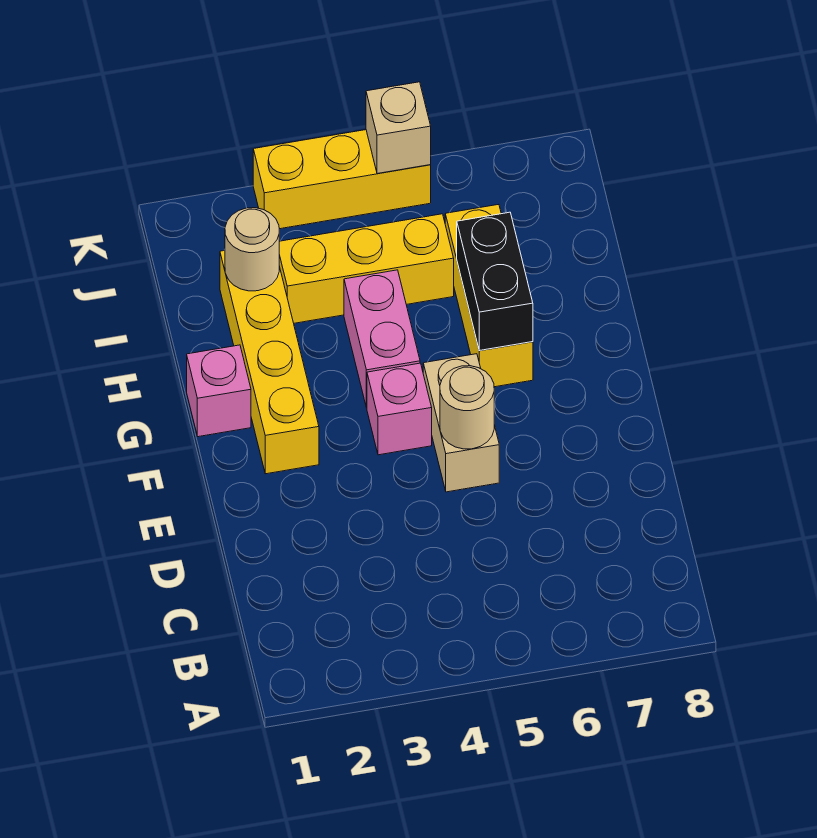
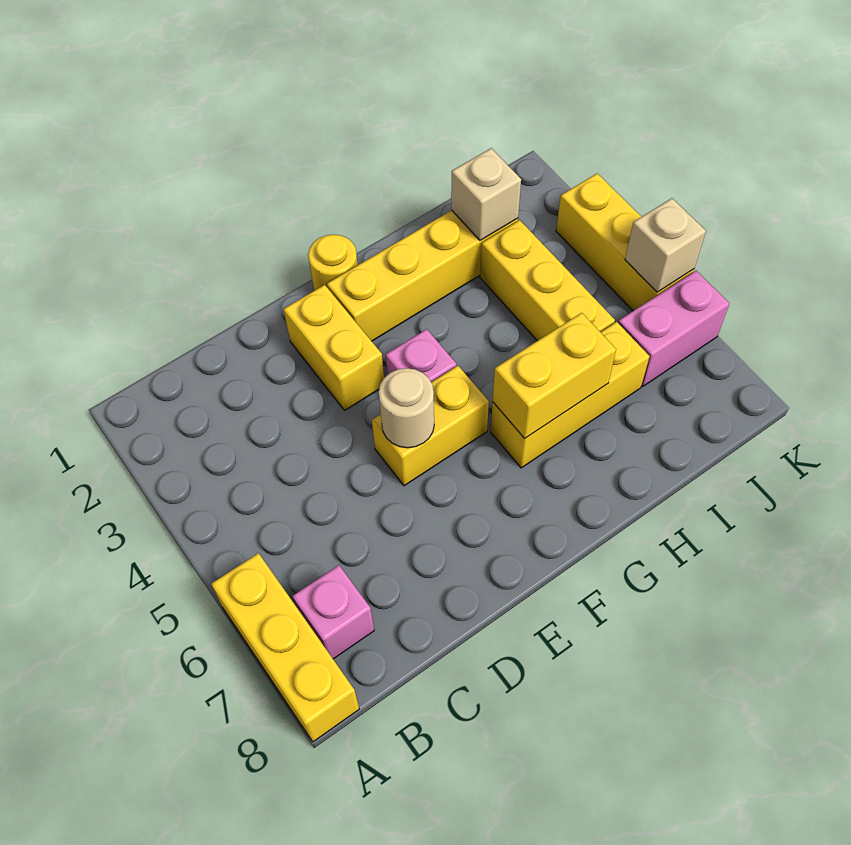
none -> yellow 1x3 brick [211,553,359,742]
none -> yellow 1x2 brick [283,285,384,410]
tan 1x2 brick [423,354,499,492] -> yellow 1x2 brick [372,366,489,486]
none -> yellow 1x1 round brick [308,234,358,291]
pink 1x1 brick [187,345,251,437] -> pink 1x1 brick moved to [292,565,374,659]
pink 1x2 brick [344,270,420,408] -> pink 1x2 brick moved to [618,271,729,386]
black 1x2 brick [457,212,533,351] -> yellow 1x2 brick [493,313,616,439]
tan 1x1 round brick [225,208,279,291] -> tan 1x1 brick [451,148,521,240]

